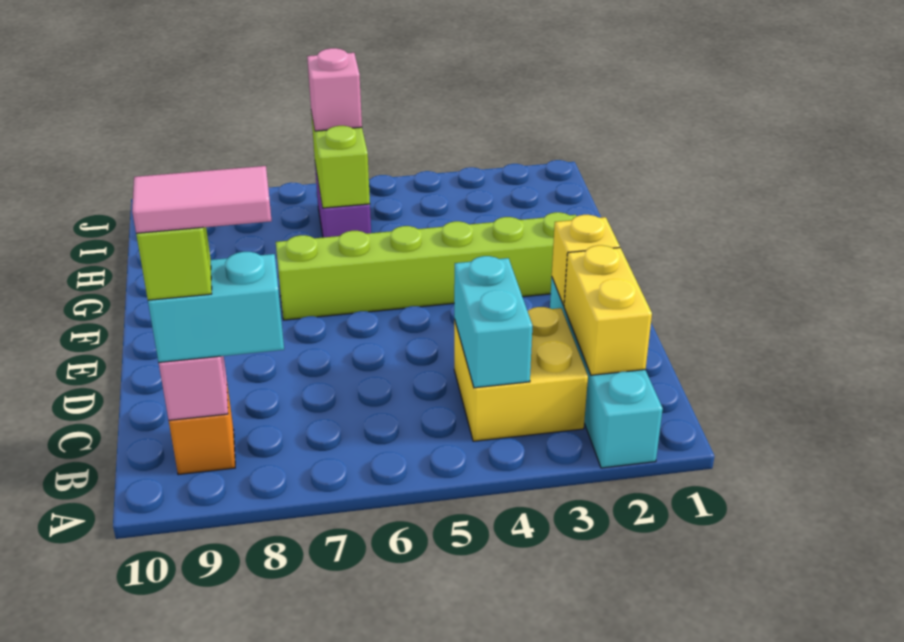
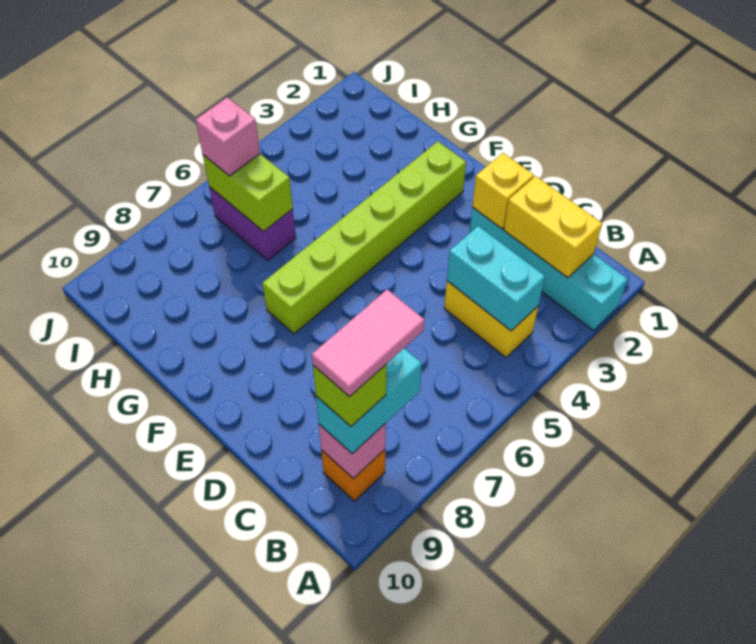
yellow 2x2 brick [454,307,588,441] -> yellow 1x2 brick [444,281,538,357]

